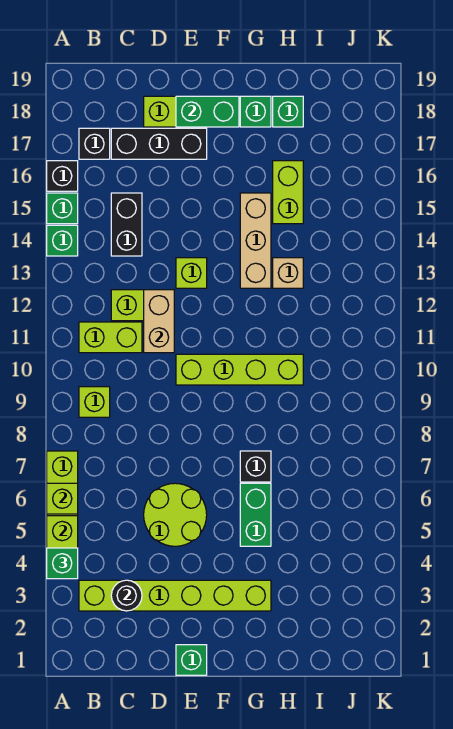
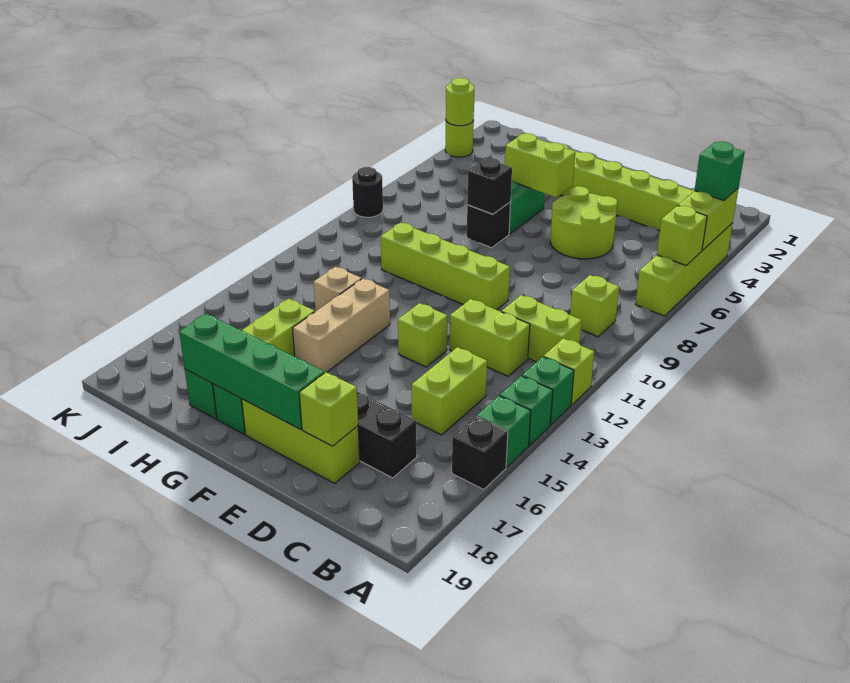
none -> lime 1x1 brick [544,338,594,405]
black 1x1 brick [79,128,110,159] -> black 1x1 brick moved to [467,158,512,214]
black 1x1 round brick [111,580,142,611] -> black 1x1 round brick moved to [352,167,383,217]
black 1x2 brick [111,193,142,256] -> lime 1x2 brick [412,347,487,435]
tan 1x2 brick [144,290,174,353] -> none
none -> lime 1x1 brick [299,372,358,446]
green 1x1 brick [176,645,207,675] -> green 1x1 brick moved to [522,357,574,425]
green 1x2 brick [176,96,239,127] -> green 1x4 brick [179,314,324,430]
none -> lime 1x2 brick [505,133,575,198]
none -> lime 1x1 round brick [445,121,474,157]
none -> lime 1x1 round brick [446,78,474,126]

